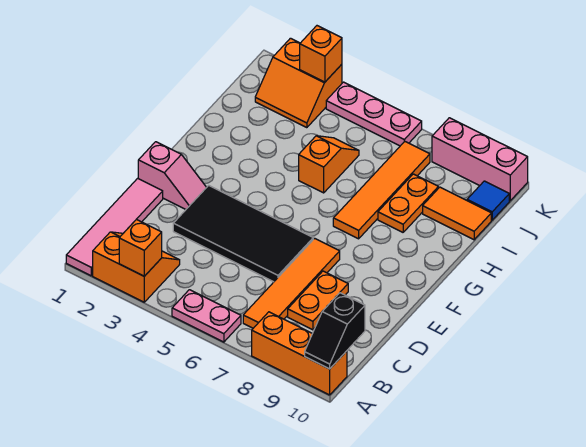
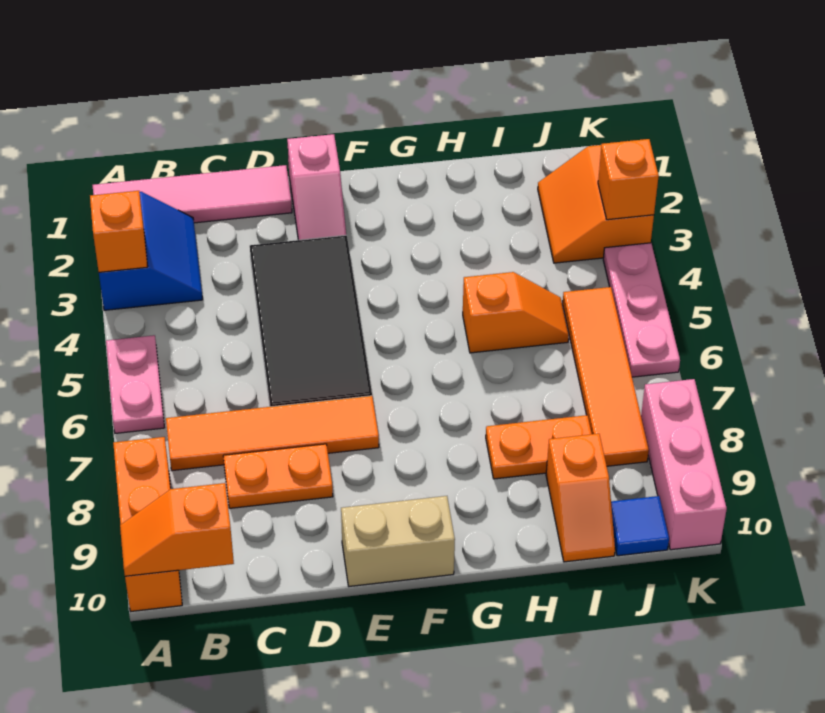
orange 2x2 slope [93,232,180,302] -> blue 2x2 slope [99,192,203,310]
black 1x2 slope [305,293,365,369] -> orange 1x2 slope [120,483,234,576]
none -> tan 1x2 brick [341,496,455,586]
orange 1x4 tile [333,142,430,239] -> orange 1x4 tile turned to [563,287,649,466]
orange 1x2 tile [423,187,491,240] -> orange 1x2 slope [546,434,615,562]

